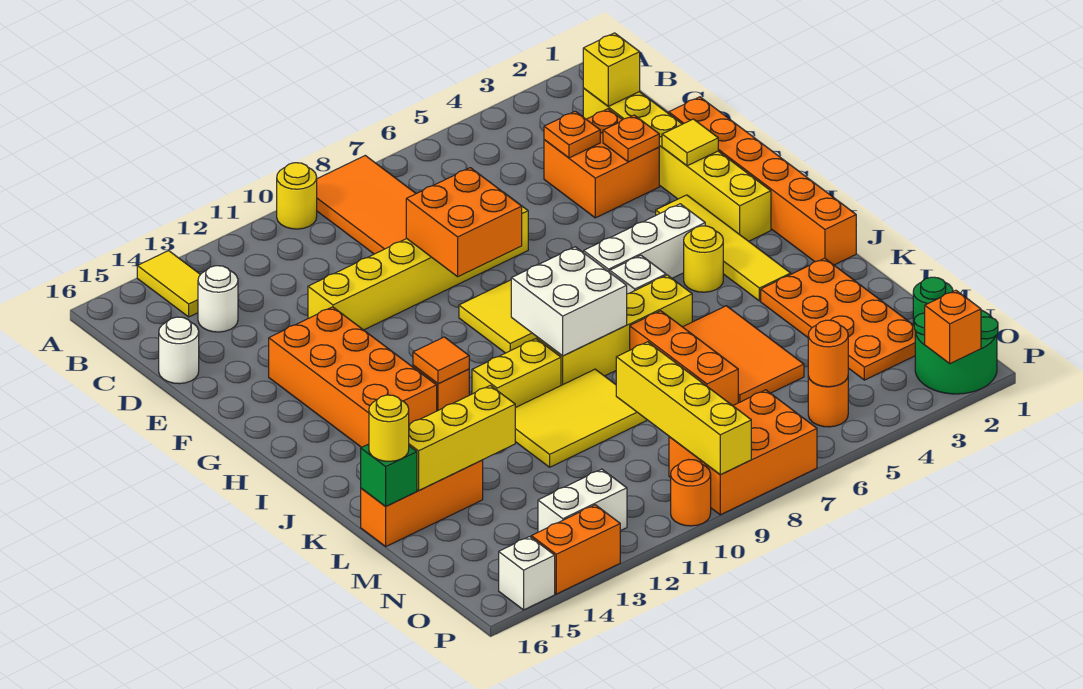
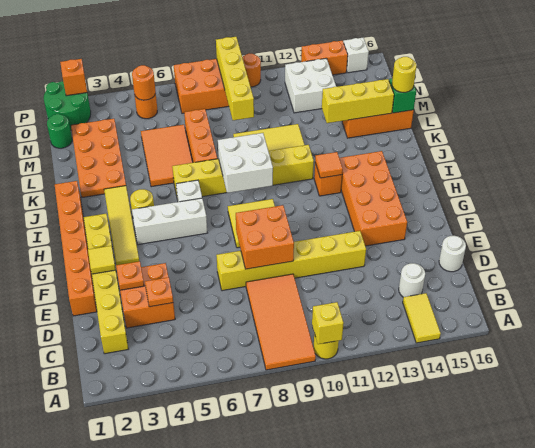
yellow 1x1 brick [583,33,640,106] -> yellow 1x1 brick moved to [312,302,344,344]
white 1x2 brick [538,469,627,532] -> white 2x2 brick [285,58,336,113]

